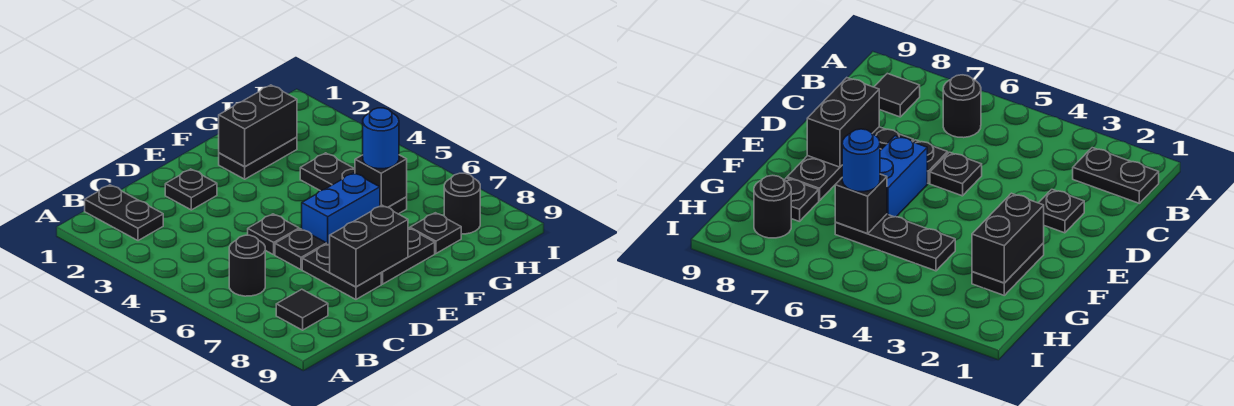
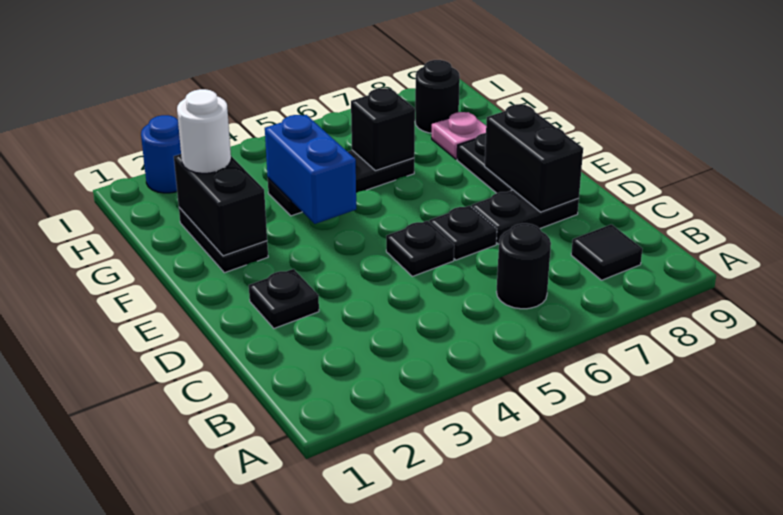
black 1x2 plate [85,185,163,241] -> none
blue 1x2 brick [302,173,380,245] -> blue 1x2 brick moved to [265,115,356,224]
none -> white 1x1 round brick [177,89,231,173]
blue 1x1 round brick [363,108,399,169] -> blue 1x1 round brick moved to [141,115,181,193]
black 1x1 plate [410,213,461,253] -> pink 1x1 plate [432,112,486,159]

